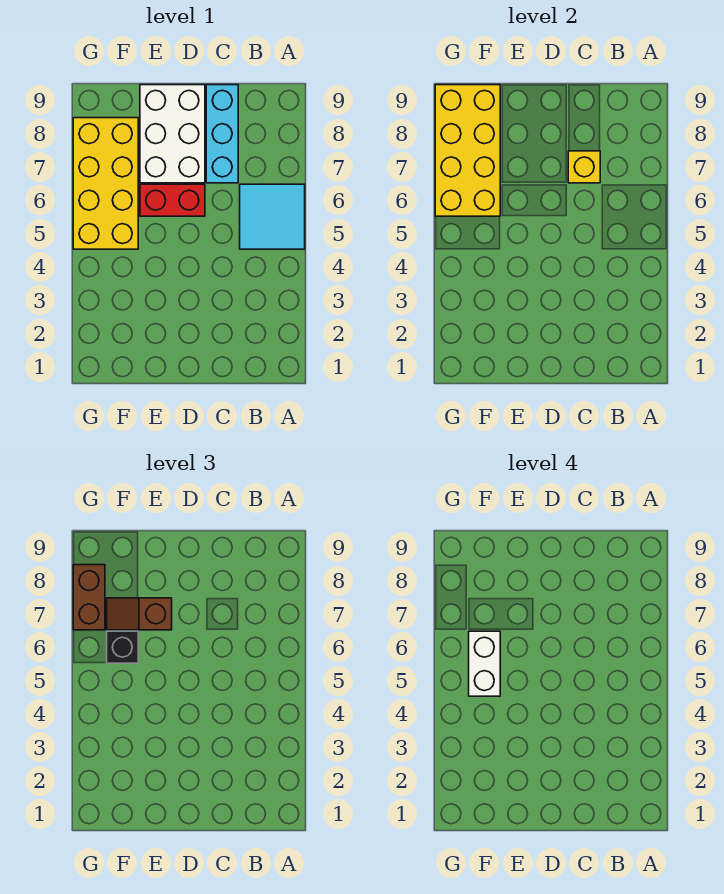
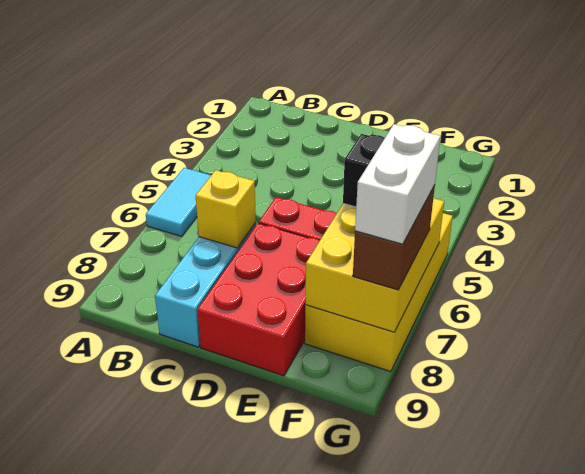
cyan 2x2 tile [240,184,305,249] -> cyan 1x2 tile [146,168,211,237]
white 2x3 brick [140,85,205,183] -> red 2x3 brick [197,223,320,376]
brown 1x2 slope [107,598,172,630] -> none
white 1x2 brick [469,631,500,696] -> white 1x2 brick moved to [355,124,440,244]
yellow 2x4 brick [435,85,500,216] -> yellow 2x3 brick [305,198,444,332]

